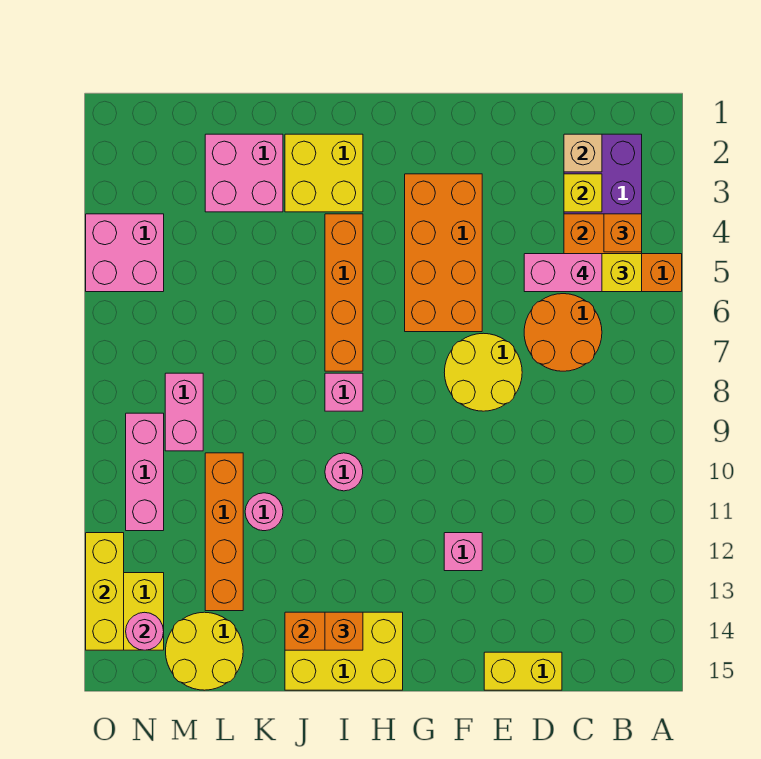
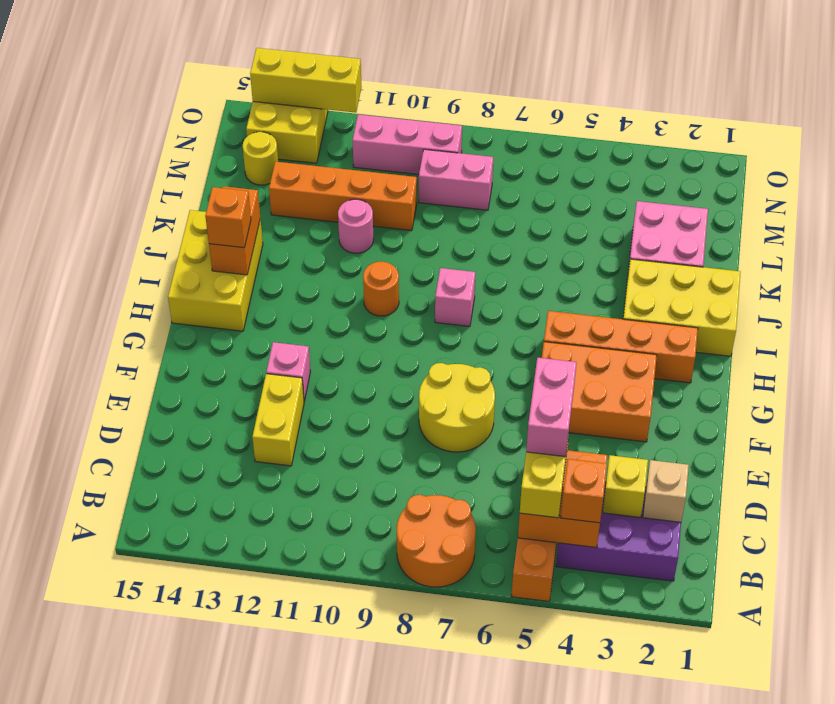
orange 2x2 round brick [524,294,602,371] -> orange 2x2 round brick moved to [397,495,476,587]
yellow 1x2 brick [484,652,562,690] -> yellow 1x2 brick moved to [252,374,304,466]
orange 2x4 brick [405,174,482,332] -> orange 2x3 brick [542,342,657,442]
yellow 2x2 brick [285,134,363,212] -> yellow 2x3 brick [623,259,741,356]
orange 1x4 brick [325,214,363,371] -> orange 1x4 brick moved to [544,311,698,383]
pink 1x1 round brick [325,453,363,491] -> orange 1x1 round brick [363,262,399,316]
yellow 2x2 round brick [166,612,243,690] -> yellow 1x1 round brick [243,132,278,185]
pink 2x2 brick [86,214,164,292] -> none
pink 1x1 round brick [126,612,164,650] -> none

